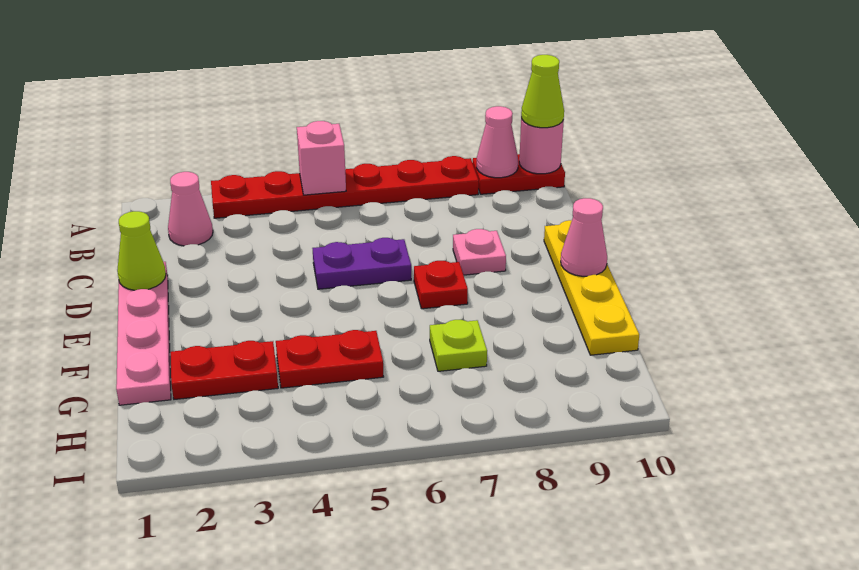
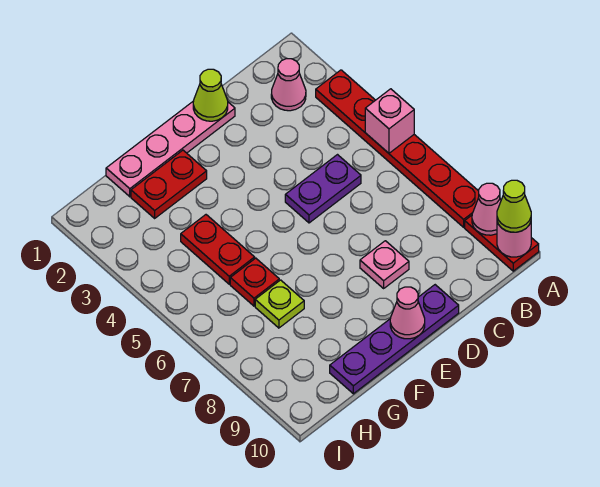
purple 1x2 plate [313,238,411,289] -> purple 1x2 plate turned to [285,155,361,223]
yellow 1x4 plate [544,220,639,355] -> purple 1x4 plate [330,285,459,394]
red 1x1 plate [414,261,468,309] -> red 1x1 plate moved to [230,258,279,306]
red 1x2 plate [170,341,278,399] -> red 1x2 plate turned to [131,150,207,218]

